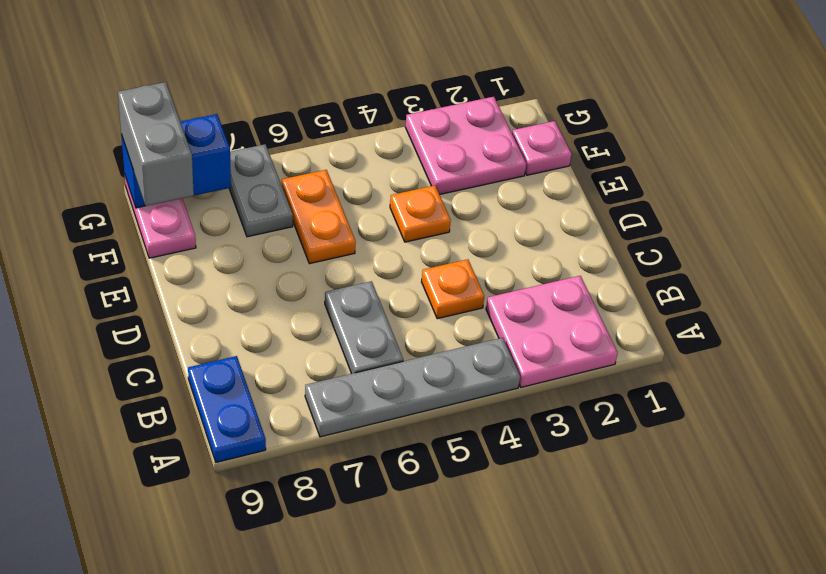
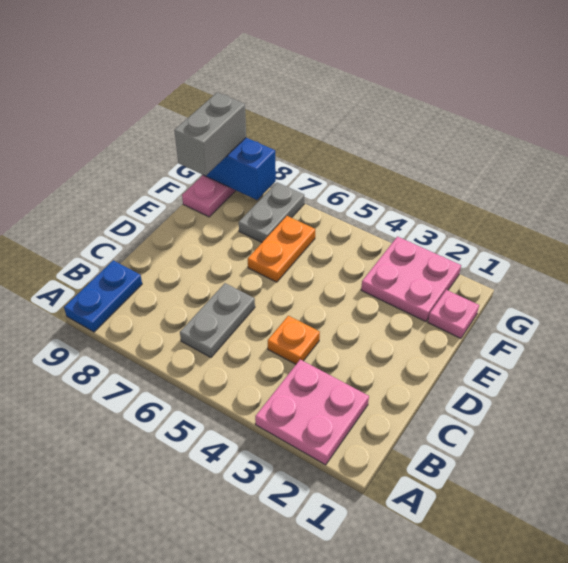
grey 1x4 plate [305,338,520,437] -> none
orange 1x1 plate [390,185,451,242] -> none

